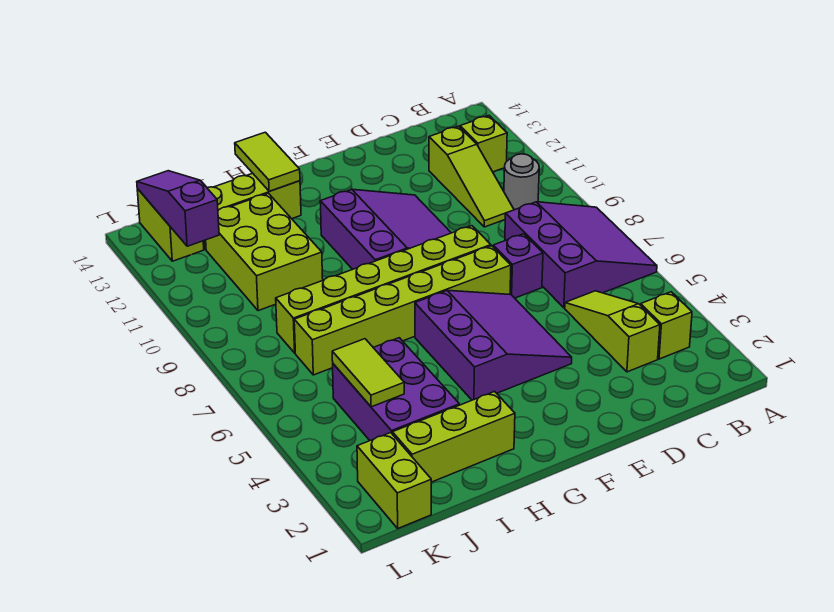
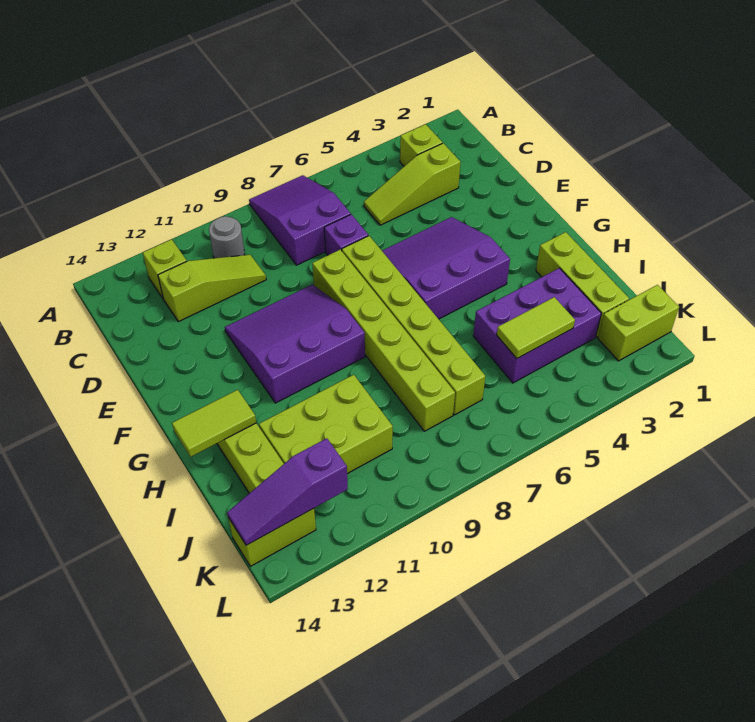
purple 3x3 slope [505,202,657,308] -> purple 2x3 slope [249,175,351,265]

